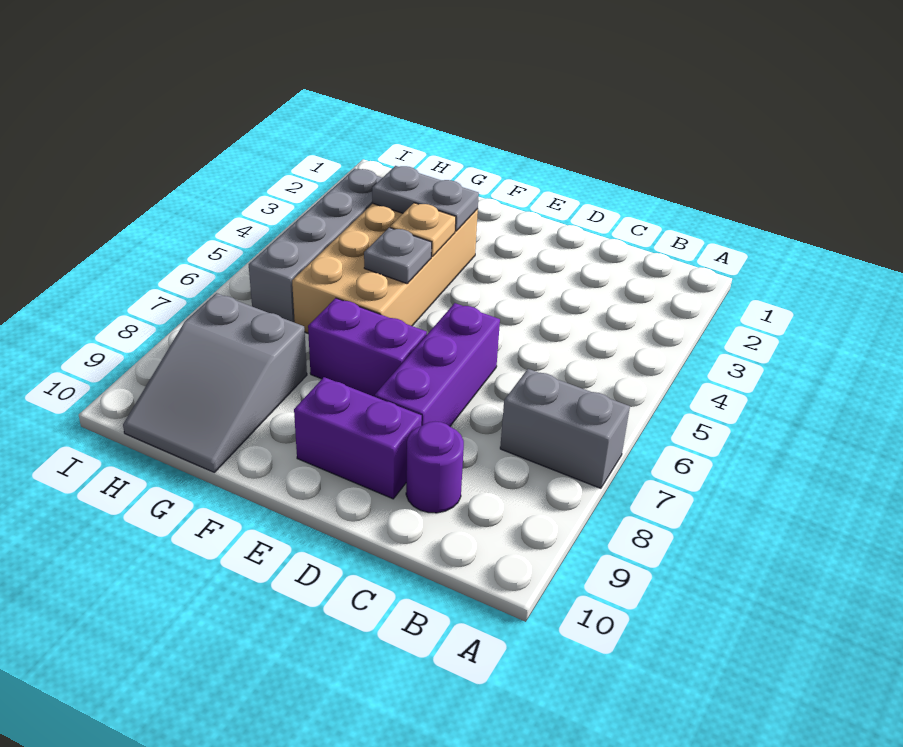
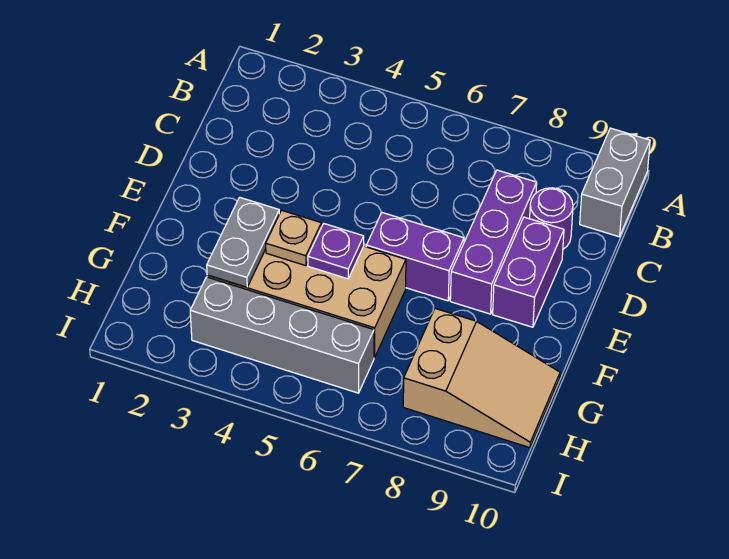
grey 1x2 brick [500,369,630,488] -> grey 1x2 brick moved to [580,128,650,237]
purple 1x3 brick [375,303,500,426] -> purple 1x3 brick turned to [450,170,537,314]
purple 1x2 brick [308,298,427,397] -> purple 1x2 brick turned to [366,213,464,301]
grey 1x1 plate [364,228,432,284] -> purple 1x1 plate [308,224,364,279]
grey 2x3 slope [123,293,307,472] -> tan 2x3 slope [403,308,560,448]

